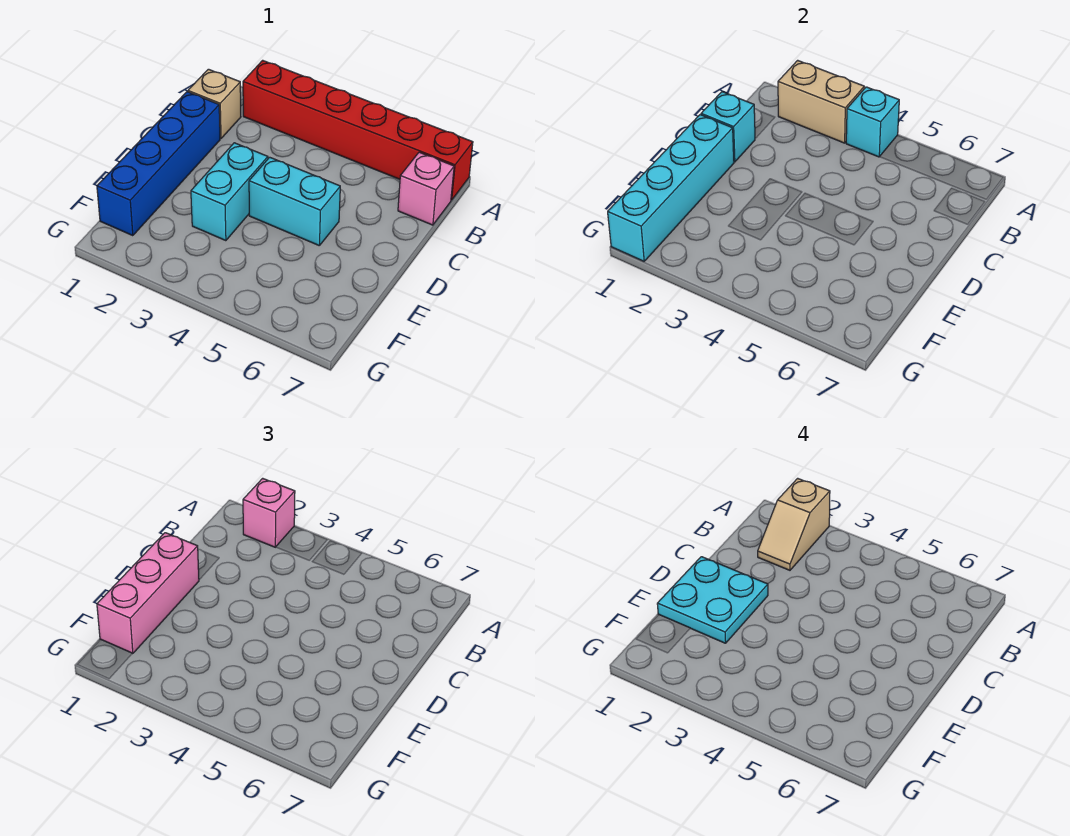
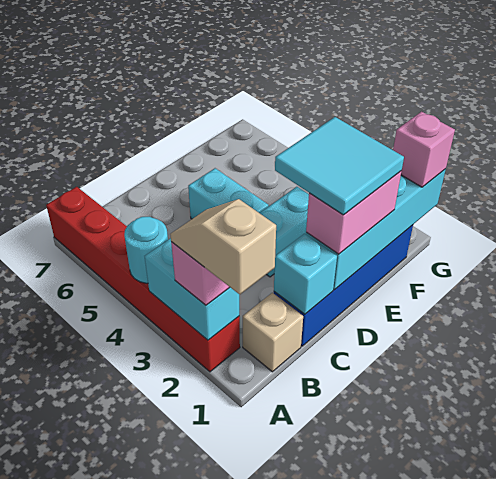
tan 1x2 brick [778,60,864,143] -> cyan 1x2 brick [145,238,239,340]
tan 1x2 slope [758,478,830,570] -> tan 1x2 slope turned to [170,199,276,295]
cyan 1x1 brick [846,87,899,157] -> cyan 1x1 round brick [124,217,168,283]
pink 1x1 brick [398,152,454,225] -> pink 1x1 brick moved to [393,112,455,187]
pink 1x3 brick [97,533,199,654] -> pink 1x2 brick [306,171,401,254]
cyan 2x2 plate [657,557,768,643] -> cyan 2x2 tile [275,117,404,215]

